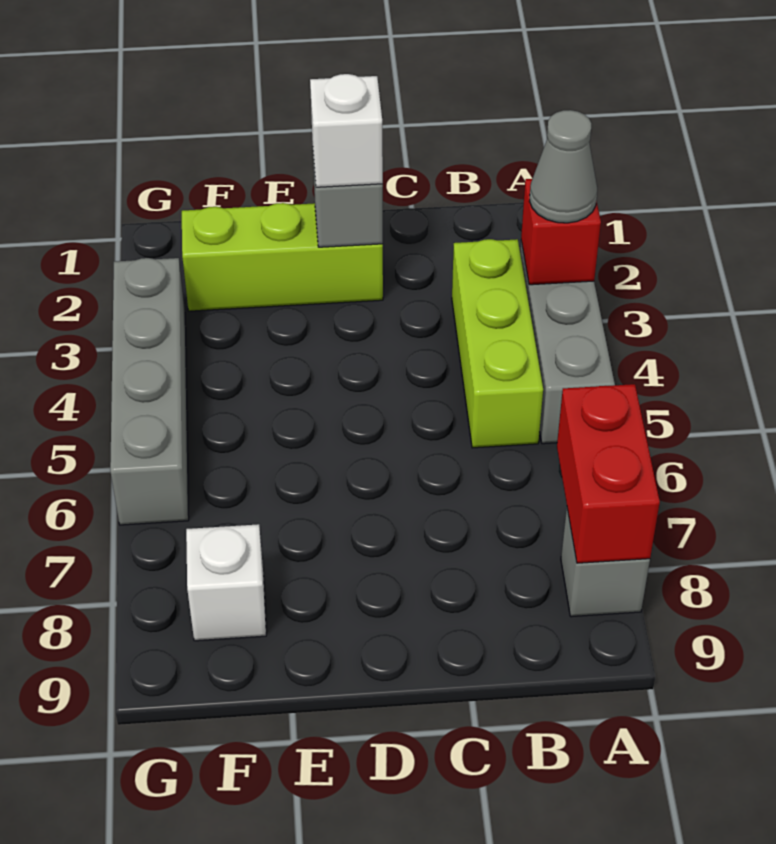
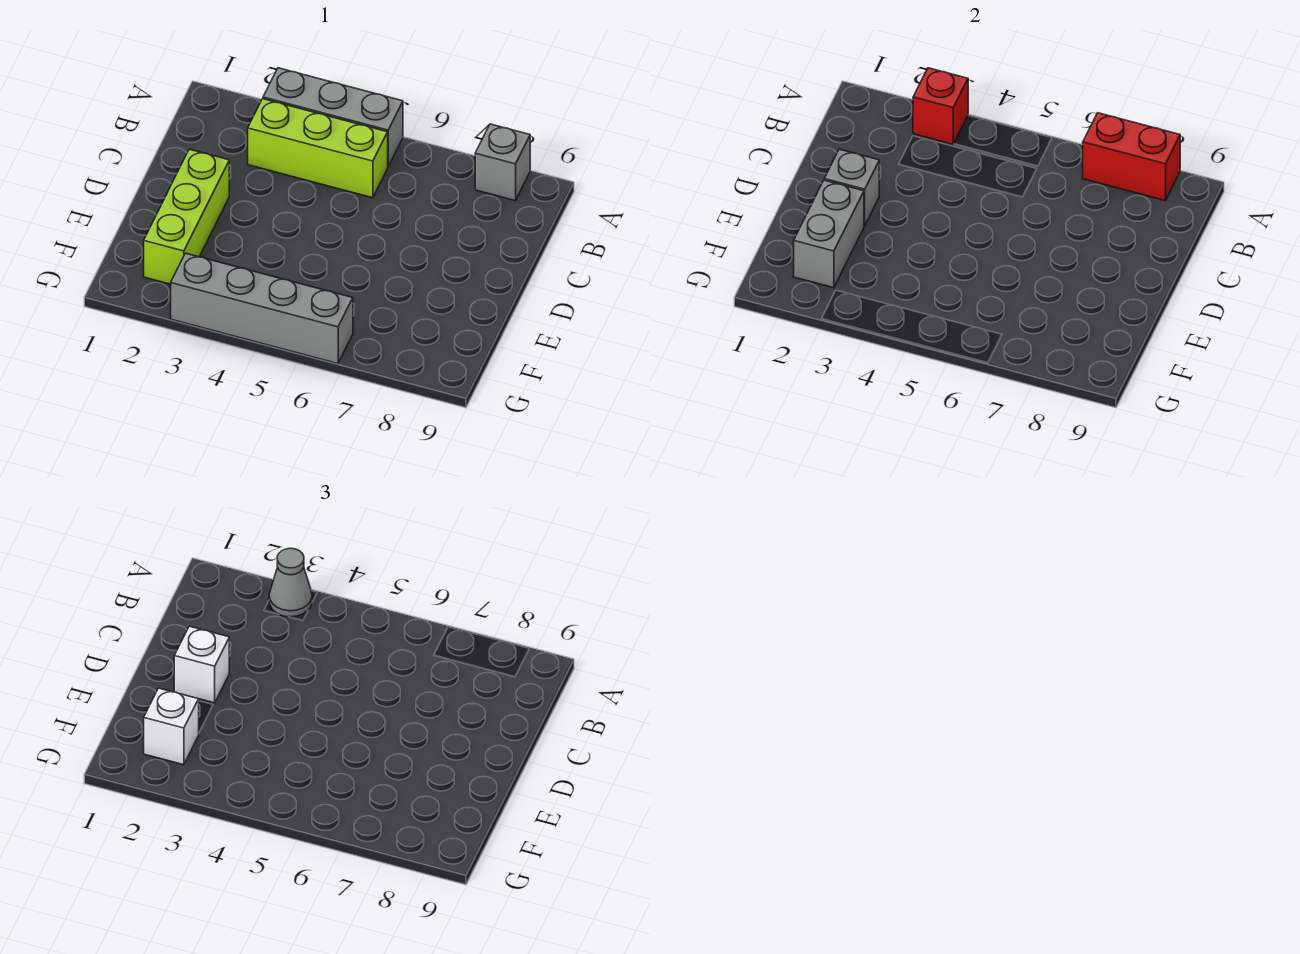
none -> grey 1x2 brick [794,180,864,288]
white 1x1 brick [186,524,266,641] -> white 1x1 brick moved to [144,688,199,765]

